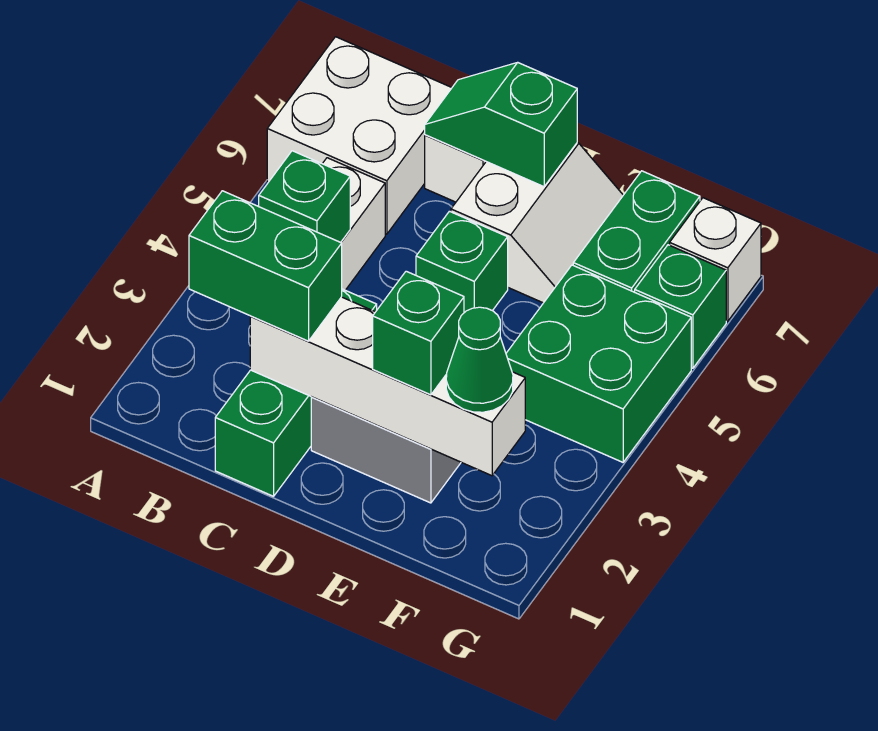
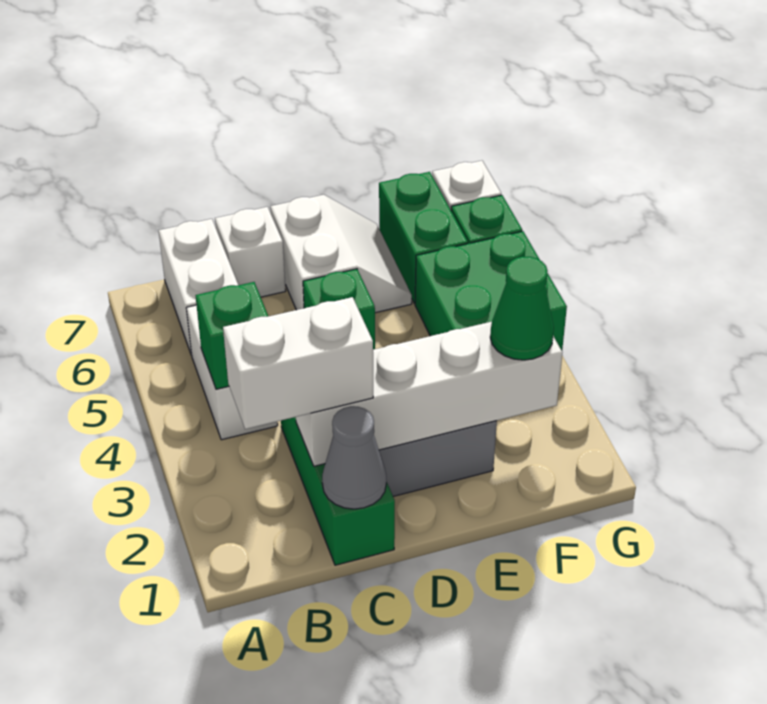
white 2x2 brick [267,37,452,234] -> white 1x2 brick [158,219,238,355]
green 1x2 brick [189,191,342,341] -> white 1x2 brick [223,297,373,429]
none -> grey 1x1 cone [322,406,386,509]
green 1x2 slope [425,63,577,187] -> none
green 1x1 brick [373,271,464,395] -> none

